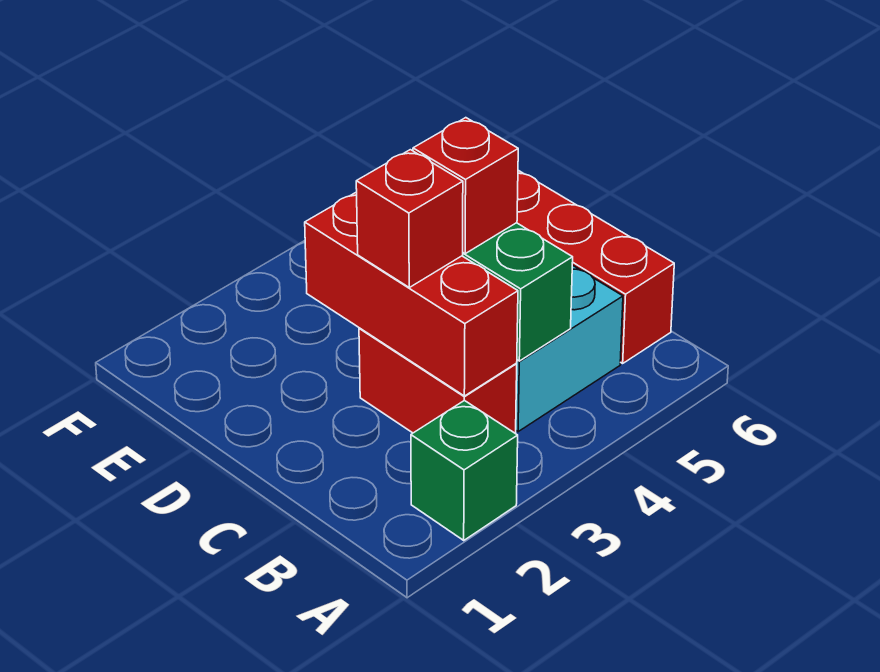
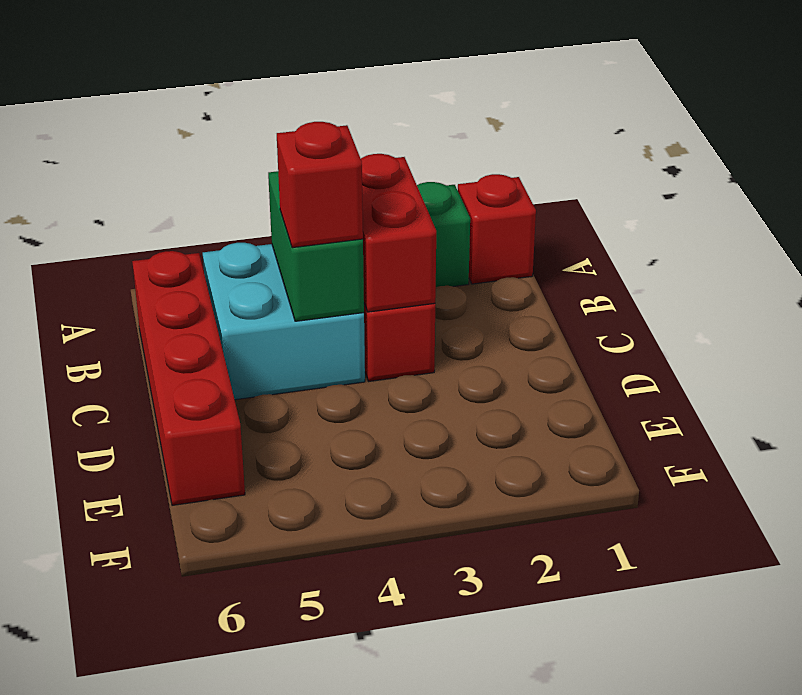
red 1x3 brick [305,192,518,396] -> red 1x2 brick [361,154,436,312]
red 1x1 brick [356,150,463,287] -> red 1x1 brick moved to [458,174,536,284]

